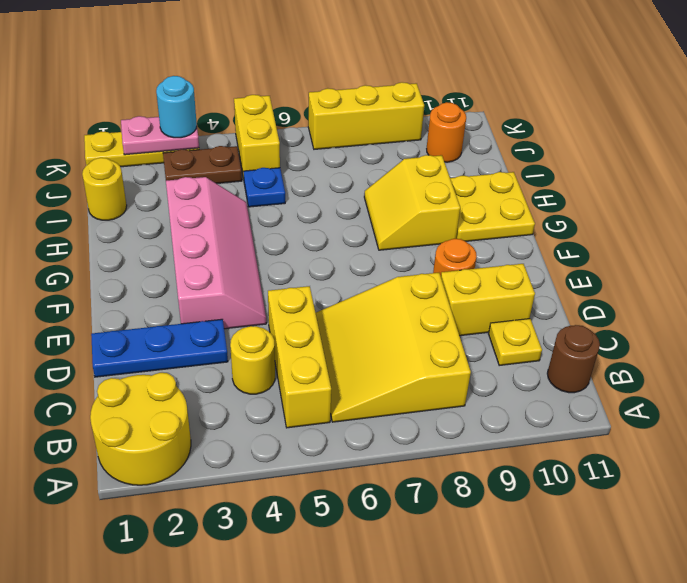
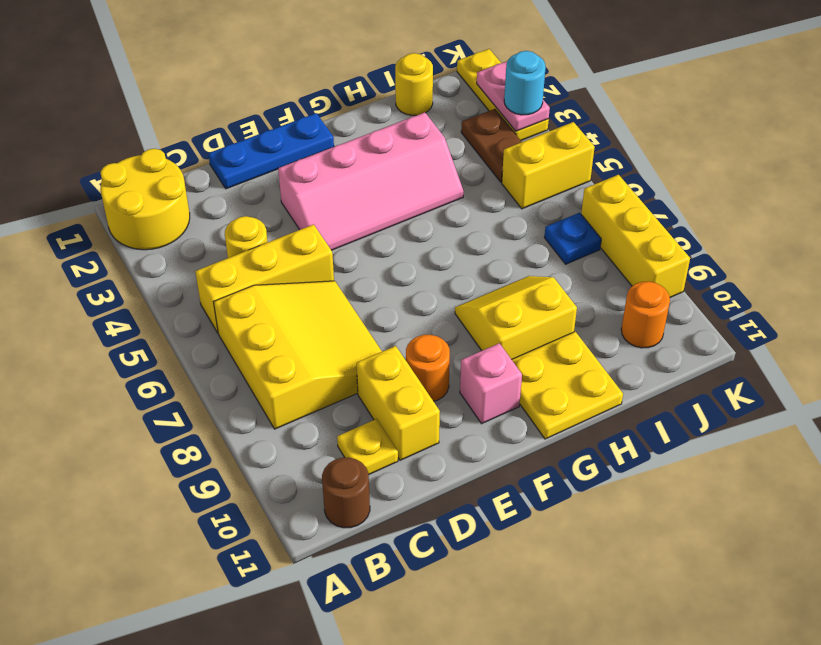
yellow 3x3 slope [316,273,471,422] -> yellow 3x3 slope turned to [214,281,382,429]
blue 1x3 plate [91,319,228,377] -> blue 1x3 plate turned to [208,113,334,189]
none -> pink 1x1 brick [460,343,522,424]
blue 1x1 plate [244,168,285,207] -> blue 1x1 plate moved to [544,213,601,264]

